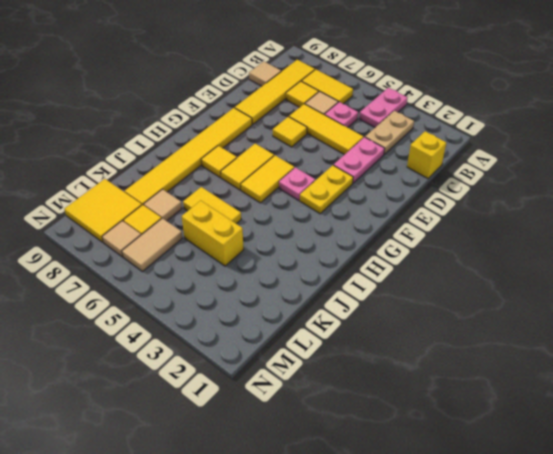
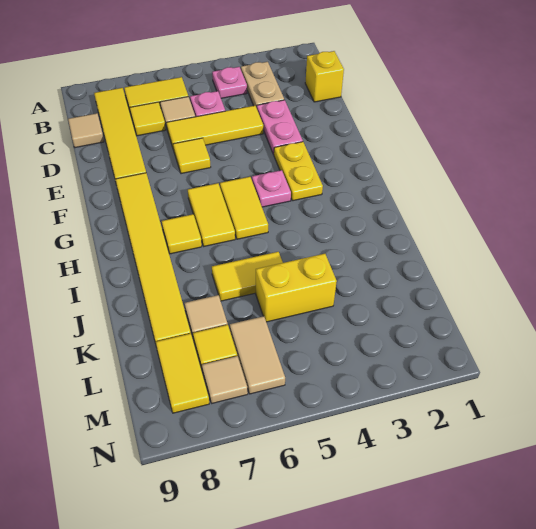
pink 1x2 plate [359,88,407,127] -> pink 1x1 plate [212,67,247,98]
yellow 2x2 tile [64,179,142,242] -> yellow 1x2 tile [156,333,209,413]

